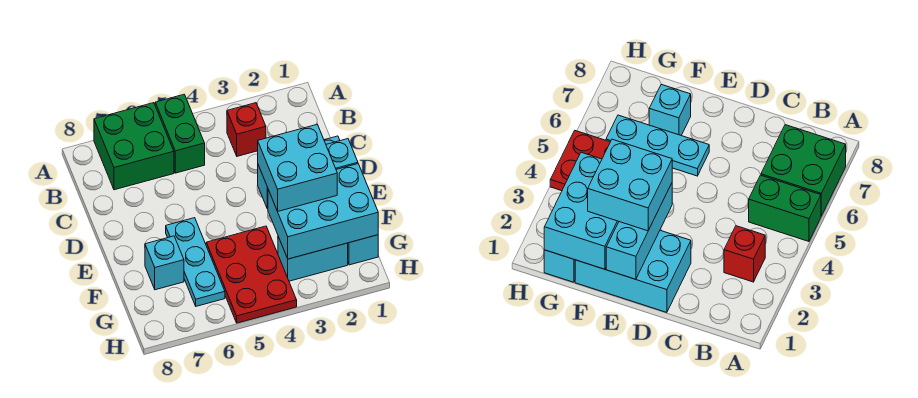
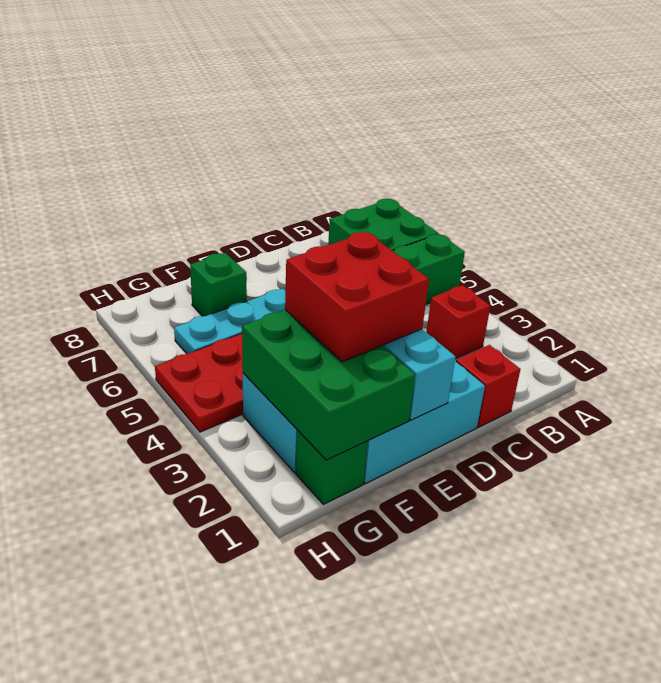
none -> red 1x1 brick [456,345,520,427]
cyan 2x2 brick [258,124,337,211] -> red 2x2 brick [285,232,429,362]
cyan 2x3 brick [268,164,378,259] -> green 2x3 brick [242,310,415,460]
cyan 1x1 brick [145,236,184,290] -> green 1x1 brick [190,253,247,316]
cyan 1x1 brick [348,235,378,265] -> green 1x1 brick [296,431,367,504]

